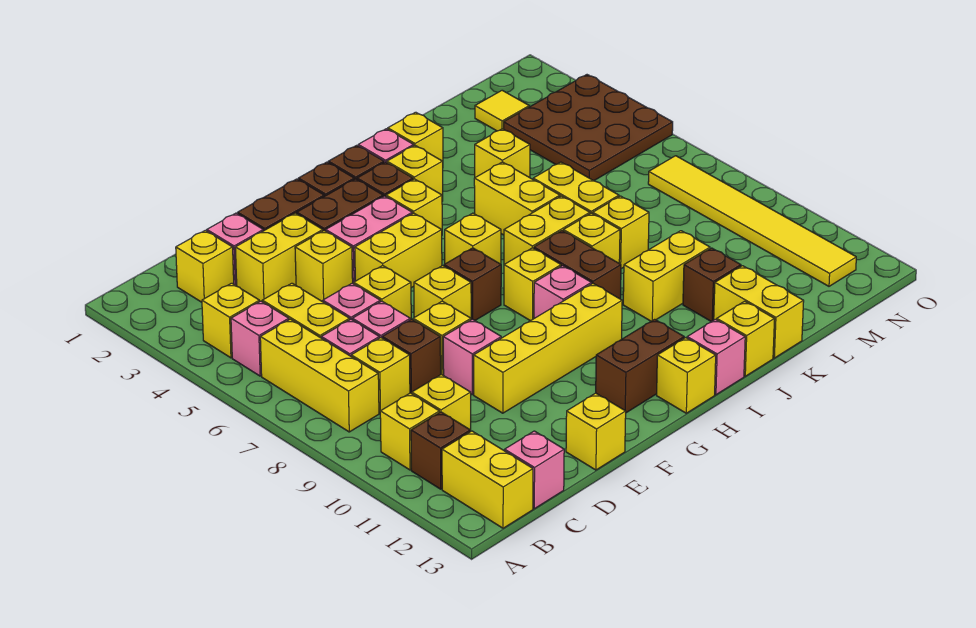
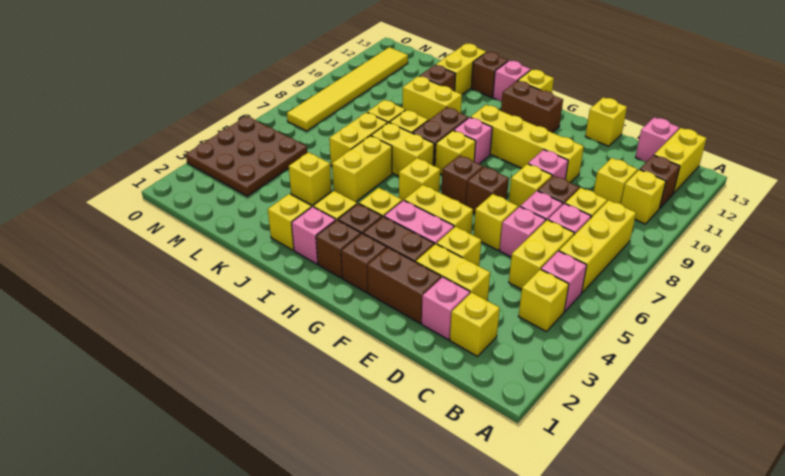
yellow 1x1 brick [414,266,471,318] -> brown 1x1 brick [466,167,509,214]
yellow 1x1 brick [717,301,775,376] -> brown 1x1 brick [471,52,508,97]
yellow 1x1 tile [475,90,529,131] -> none

